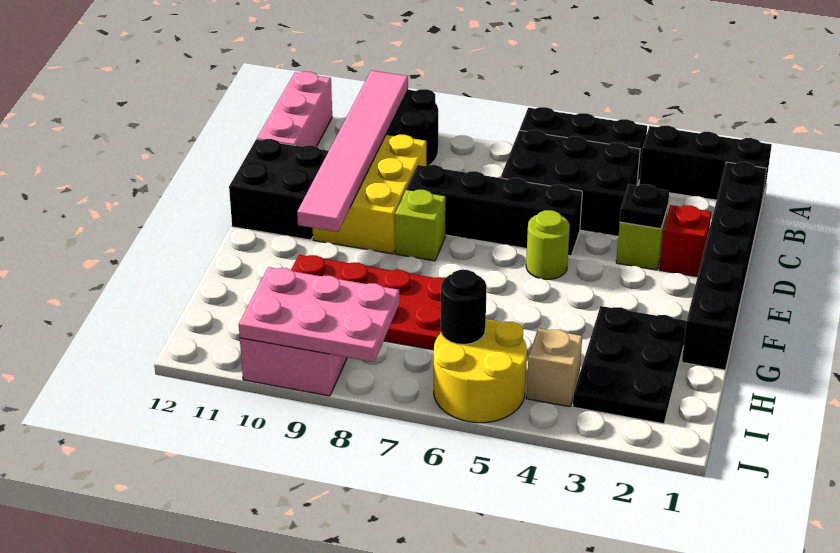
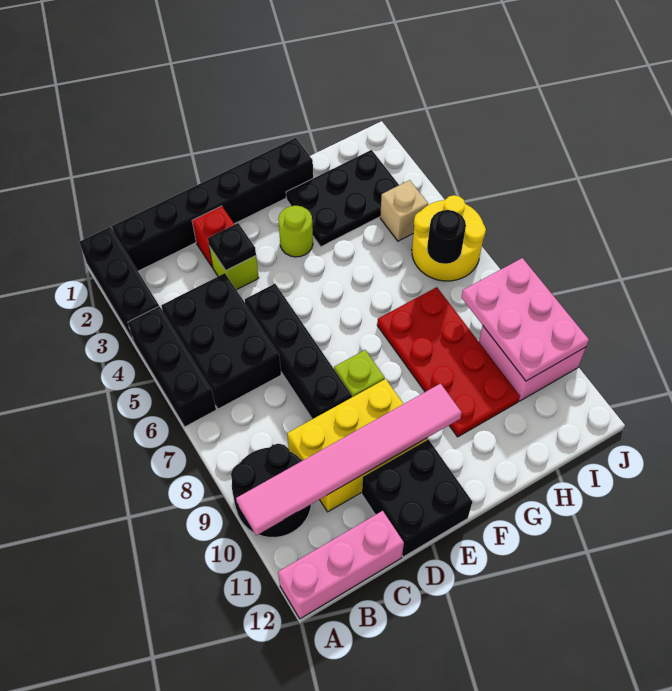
lime 1x1 round brick [526,210,570,279] -> lime 1x1 round brick moved to [278,206,313,257]

